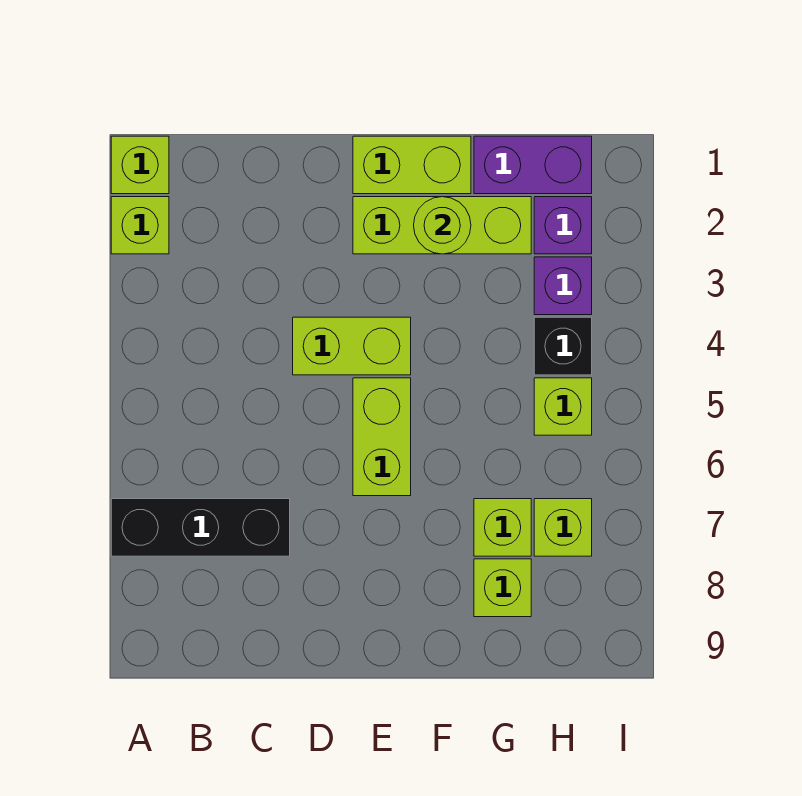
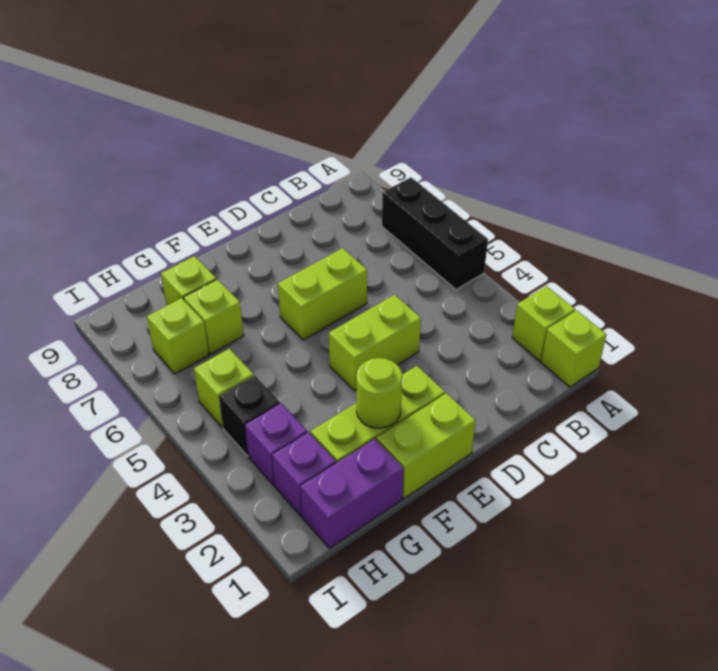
black 1x3 brick [111,499,290,556] -> black 1x3 brick turned to [382,177,488,290]
lime 1x2 brick [353,378,411,496] -> lime 1x2 brick turned to [278,248,367,340]

